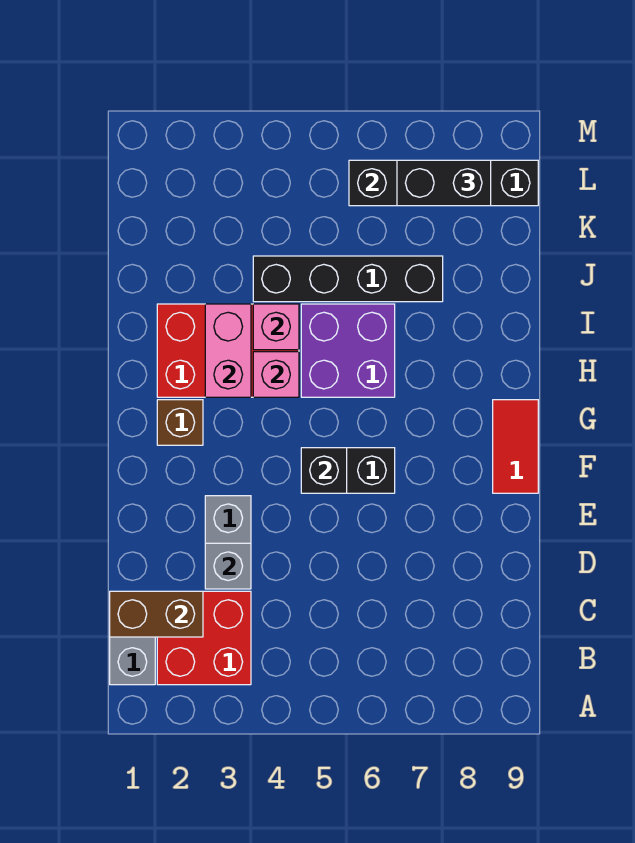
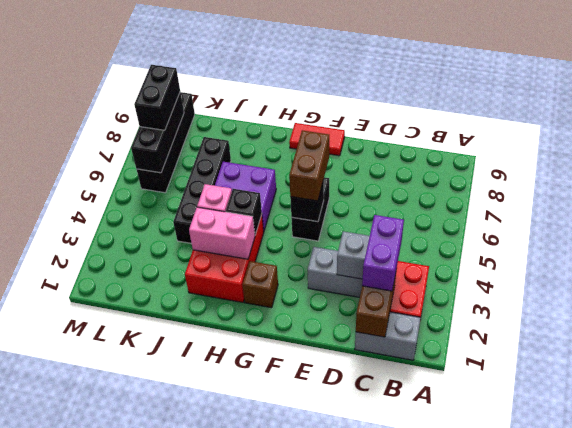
none -> purple 1x2 brick [362,215,404,291]
none -> brown 1x2 brick [289,130,329,201]
pink 1x1 brick [253,352,299,397] -> black 1x1 brick [226,189,262,235]

